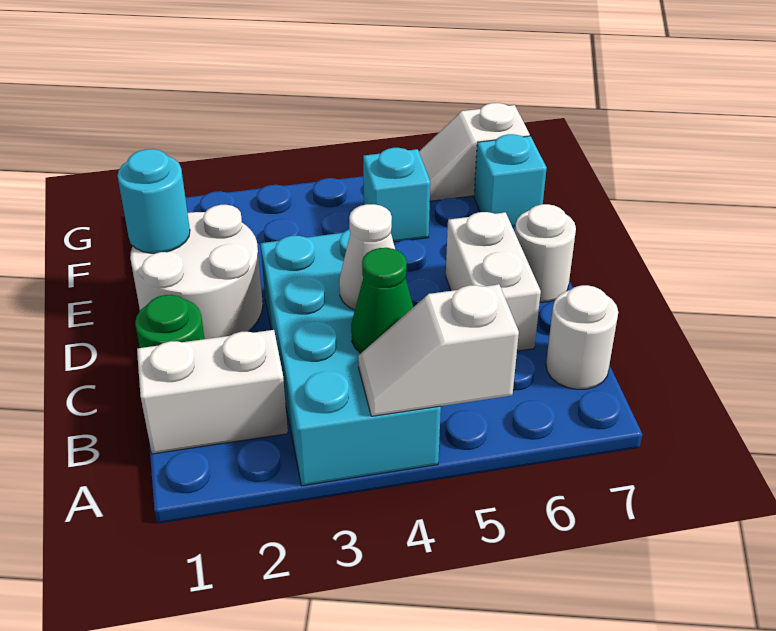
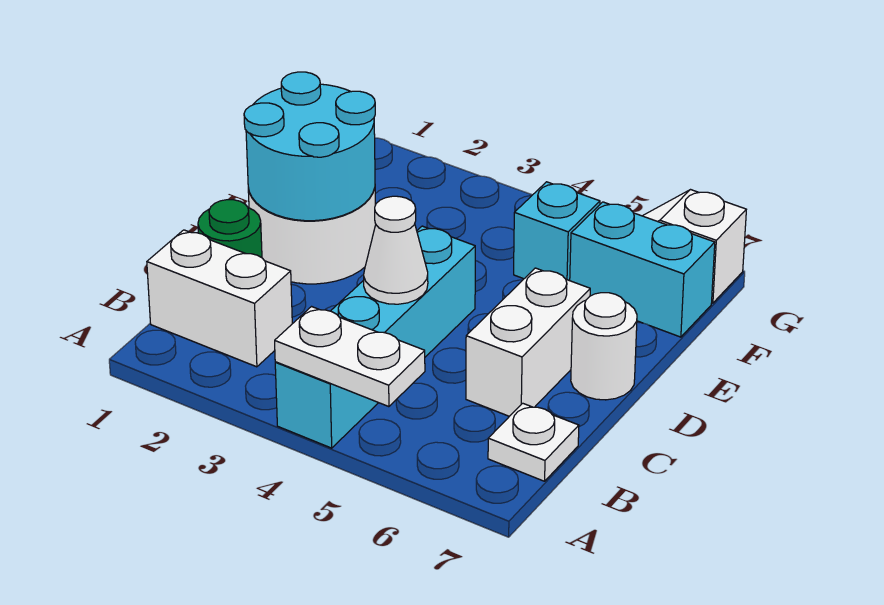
cyan 2x4 brick [260,230,441,486] -> cyan 1x4 brick [275,226,475,448]
white 1x2 slope [358,284,519,416] -> white 1x2 plate [275,307,425,407]
green 1x1 cone [351,248,413,353] -> none
white 1x1 round brick [546,285,618,389] -> white 1x1 plate [488,403,579,481]
cyan 1x1 round brick [118,149,190,253] -> cyan 2x2 round brick [244,72,375,221]
cyan 1x1 brick [474,134,547,227] -> cyan 1x2 brick [570,202,715,337]

